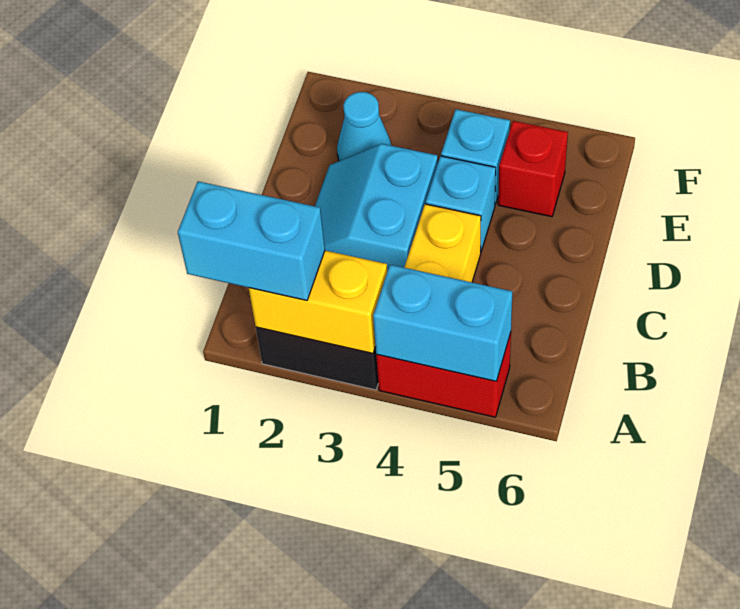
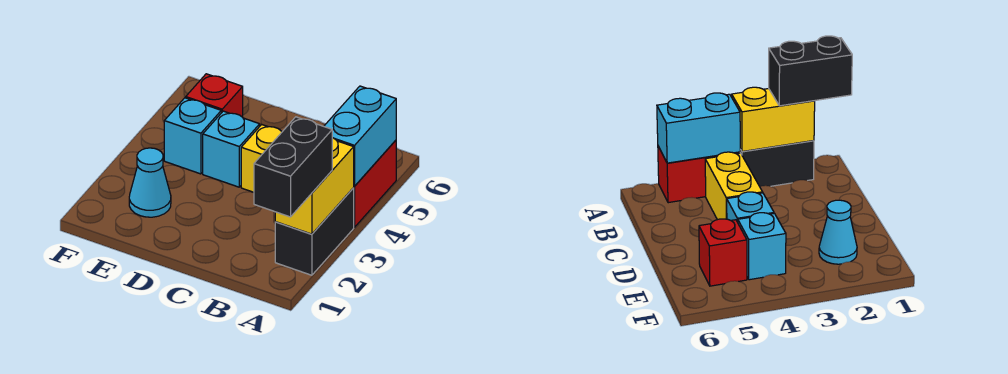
cyan 1x2 brick [178,181,325,300] -> black 1x2 brick [254,117,332,217]
cyan 2x2 slope [315,144,438,271] -> none

